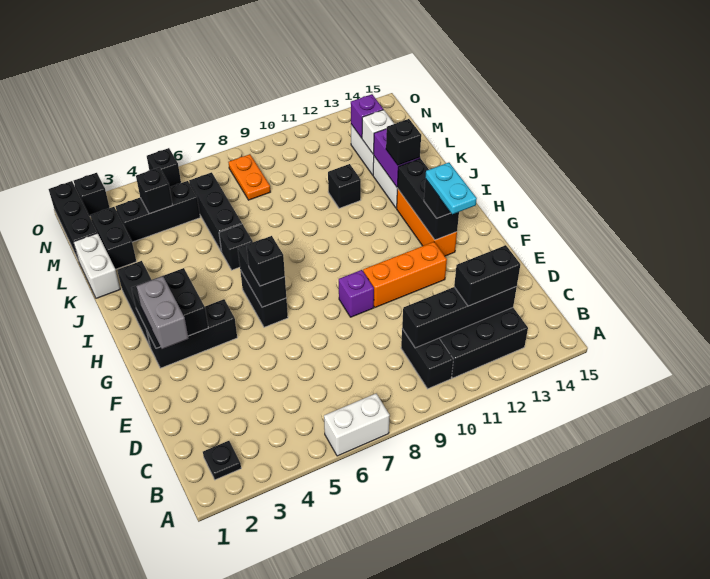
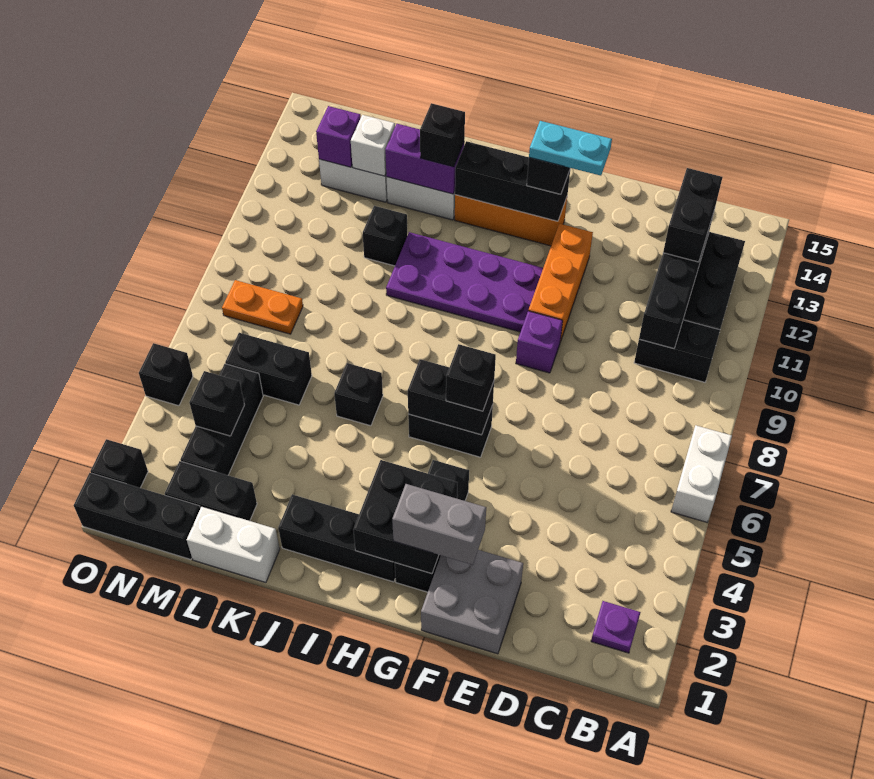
black 1x1 plate [203,441,241,480] -> purple 1x1 plate [591,601,641,653]
none -> grey 2x2 brick [421,550,523,654]
none -> purple 2x4 plate [386,232,543,332]
black 1x3 brick [189,172,242,252] -> black 1x2 brick [225,333,312,405]

